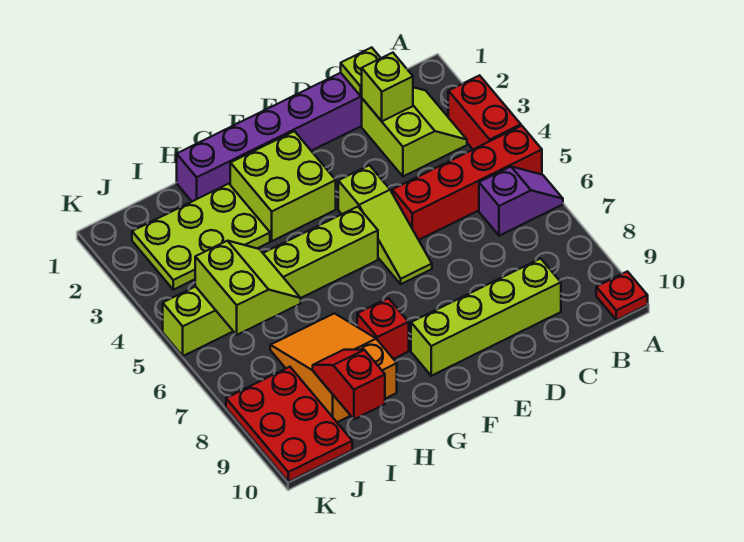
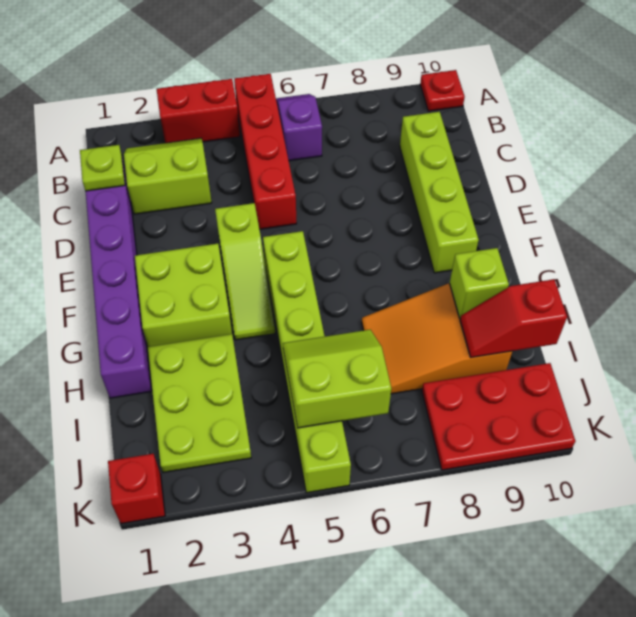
lime 1x1 brick [362,53,413,121] -> lime 1x1 brick moved to [450,248,509,318]
lime 1x3 slope [338,165,432,284] -> lime 1x3 slope turned to [215,203,275,340]
red 1x1 brick [357,298,409,359] -> red 1x1 brick moved to [108,454,165,524]

